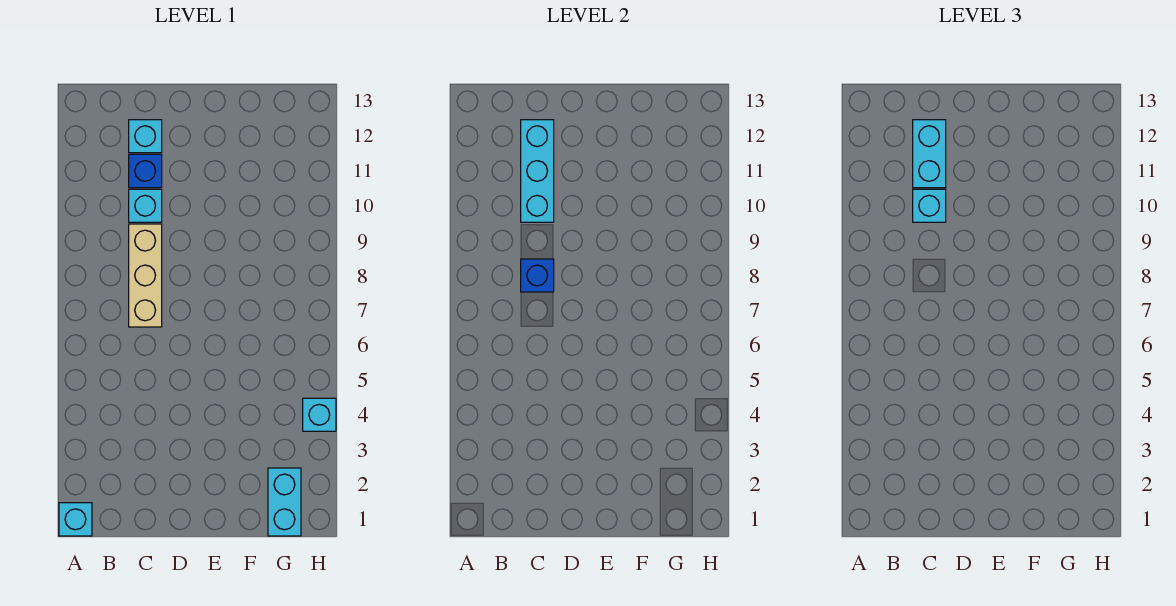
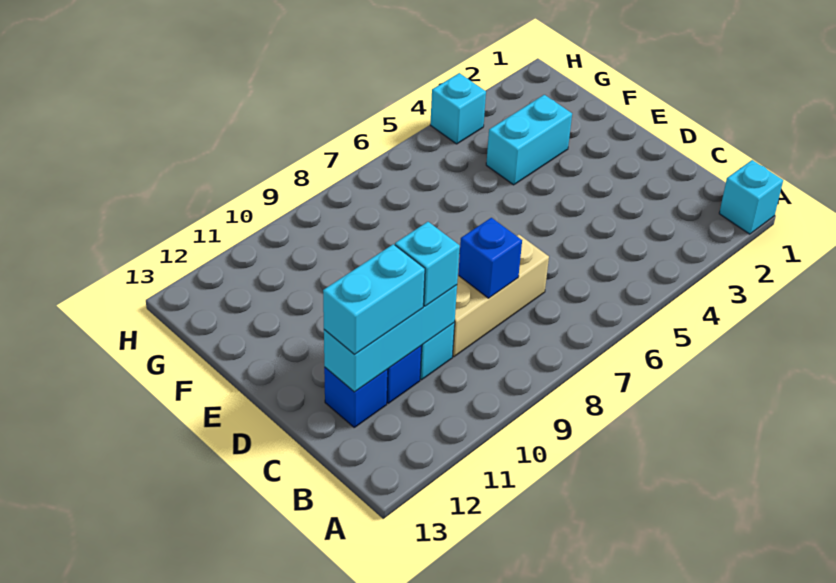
cyan 1x1 brick [129,120,162,153] -> blue 1x1 brick [324,367,388,427]
cyan 1x2 brick [268,468,301,536] -> cyan 1x2 brick moved to [486,95,572,185]

